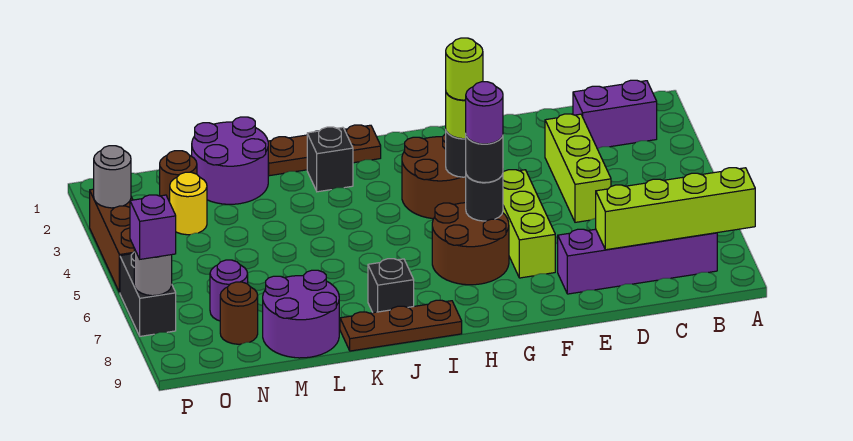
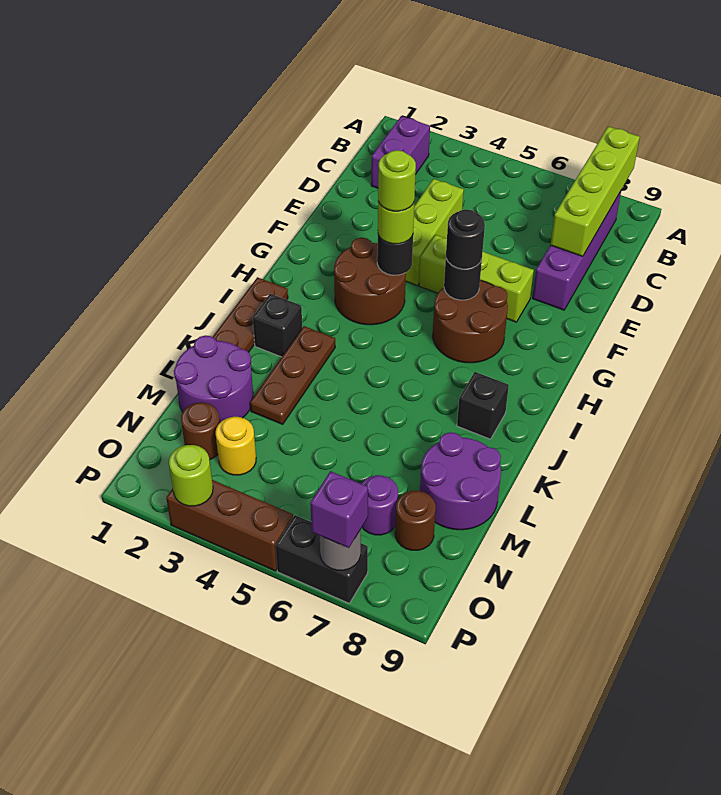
lime 1x3 brick [545,114,611,222] -> lime 1x3 brick turned to [406,179,464,286]
purple 1x1 round brick [466,82,503,144] -> none
brown 1x3 plate [340,300,462,351] -> brown 1x3 plate moved to [250,326,335,424]
grey 1x1 round brick [94,146,131,208] -> lime 1x1 round brick [169,445,213,506]

